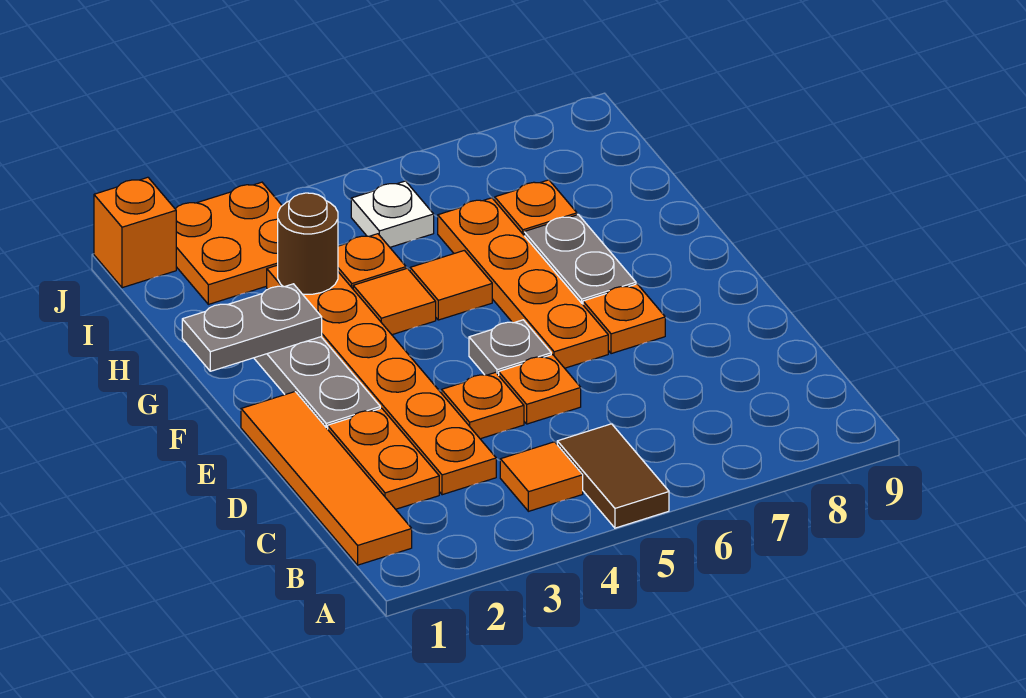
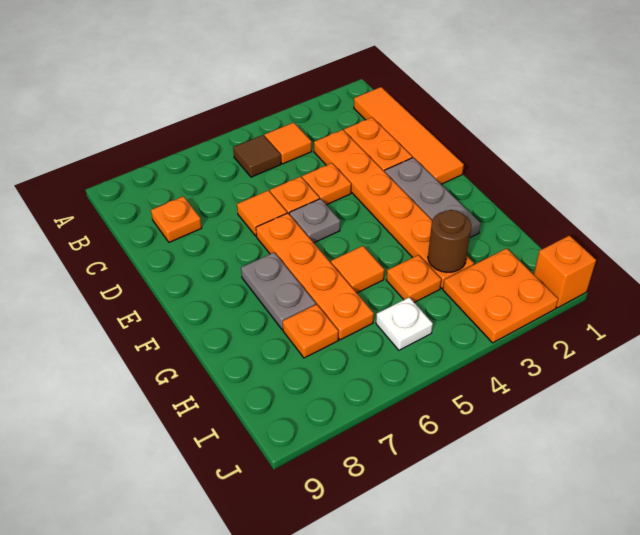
brown 1x2 tile [557,424,669,528] -> brown 1x1 tile [233,135,281,177]
orange 1x1 plate [583,284,665,354] -> orange 1x1 plate moved to [151,196,202,242]
grey 1x2 plate [182,284,322,371] -> none
orange 1x1 tile [353,268,436,335] -> orange 1x1 tile moved to [237,191,287,236]

